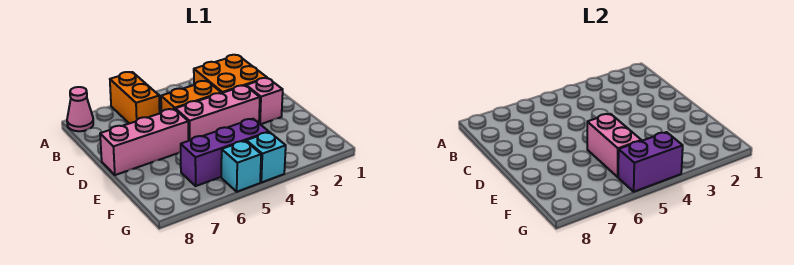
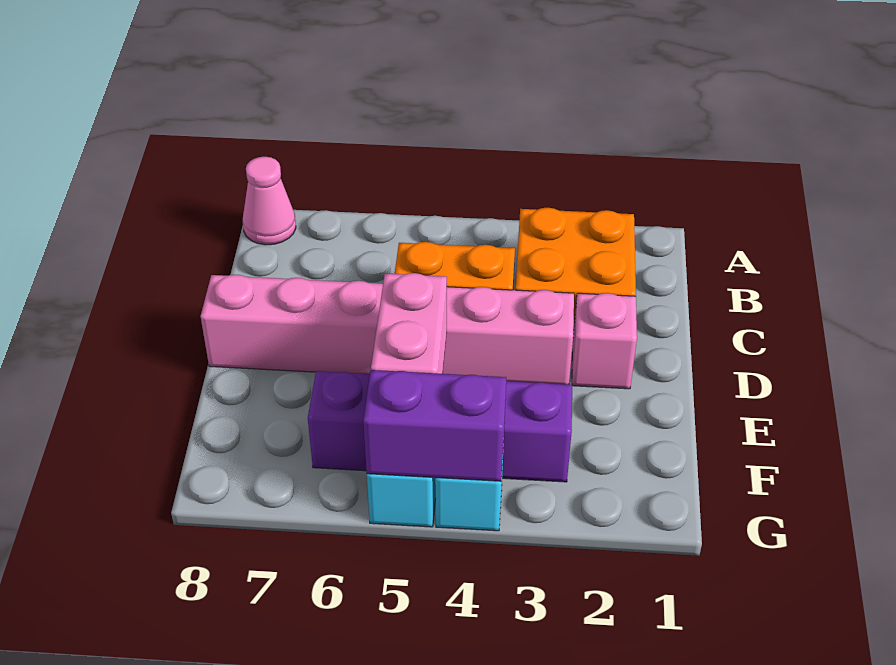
orange 1x2 brick [110,72,160,124] -> none
purple 1x3 brick [181,119,269,186] -> purple 1x4 brick [308,371,572,482]

